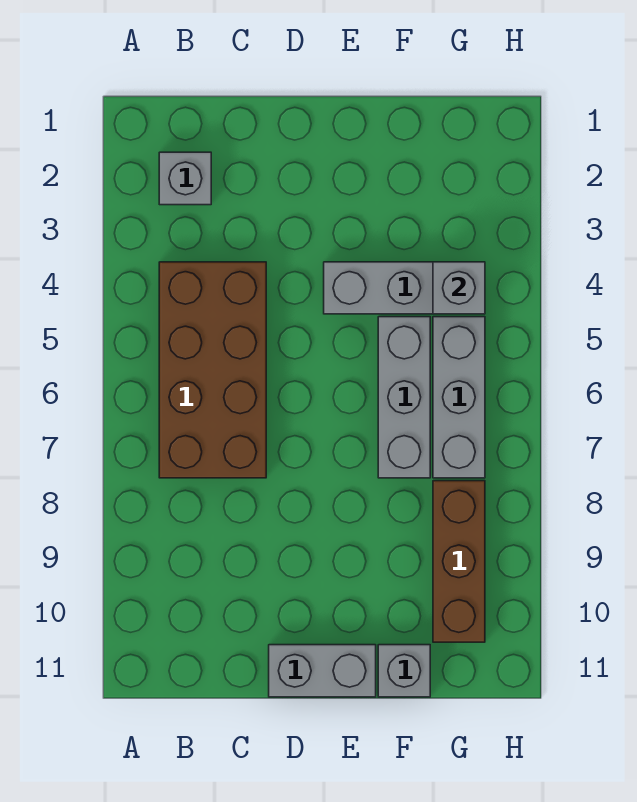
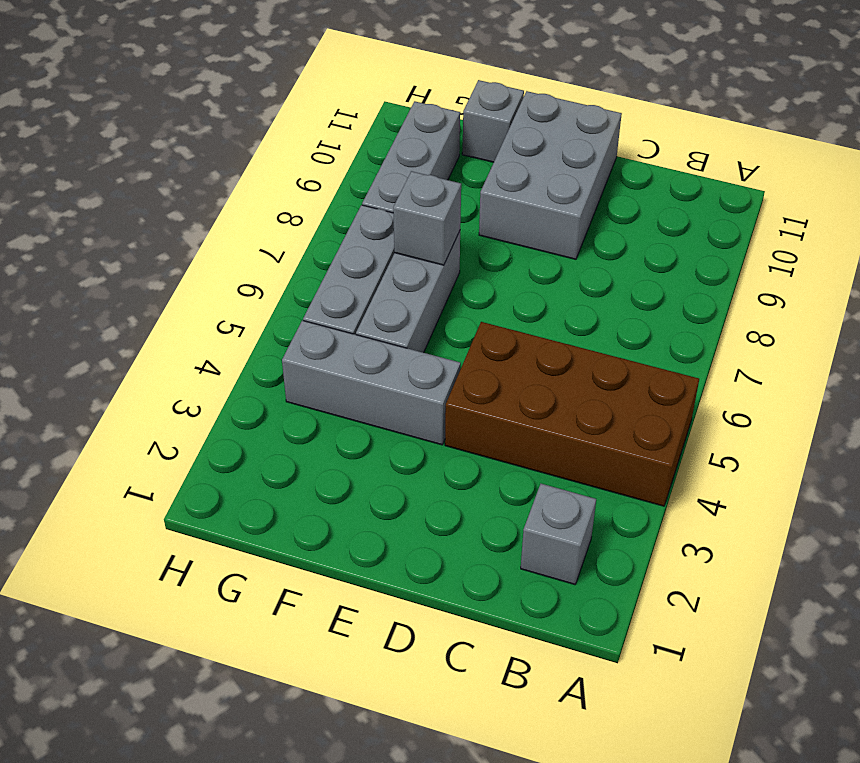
brown 2x4 brick [159,262,266,478] -> brown 2x4 brick turned to [445,322,699,506]
grey 1x2 brick [269,645,376,697] -> grey 2x3 brick [479,91,622,259]
grey 1x1 brick [433,262,485,314] -> grey 1x1 brick moved to [393,171,461,265]
brown 1x3 brick [433,481,485,642] -> grey 1x3 brick [362,101,460,213]

